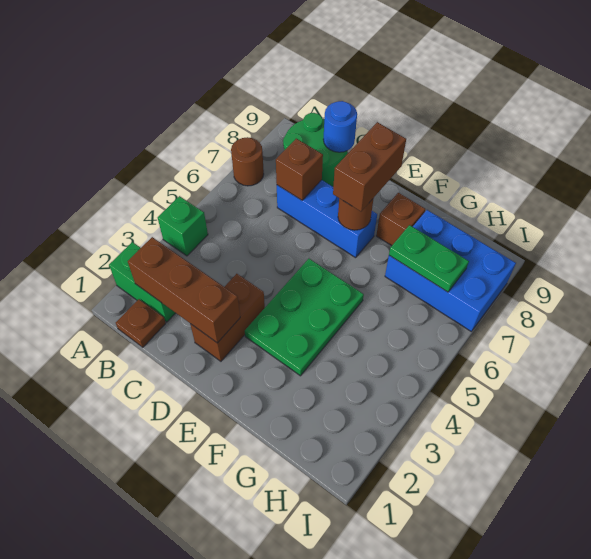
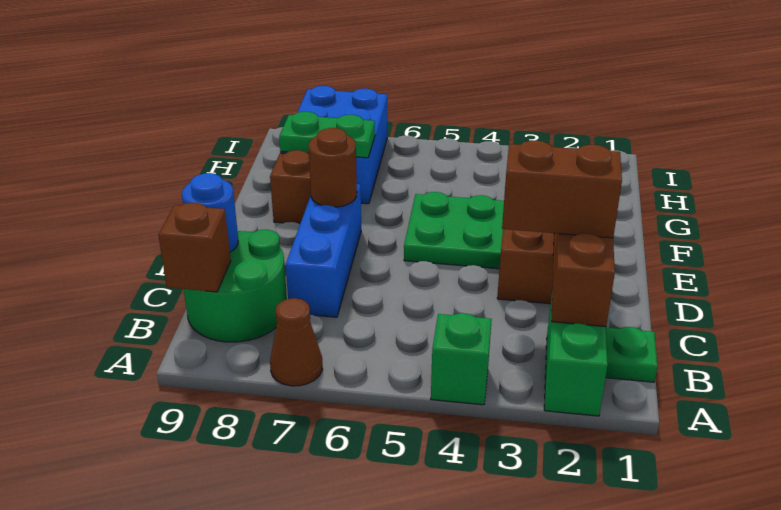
brown 1x1 round brick [231,137,264,186] -> brown 1x1 cone [270,298,322,386]
brown 1x1 plate [116,299,166,347] -> green 1x1 plate [606,327,658,382]
brown 1x1 brick [276,139,323,200] -> brown 1x1 brick moved to [158,203,231,292]
brown 1x2 brick [333,122,406,211] -> brown 1x2 brick moved to [502,141,622,238]
green 1x2 plate [389,225,469,292] -> green 1x2 plate turned to [279,112,375,158]

